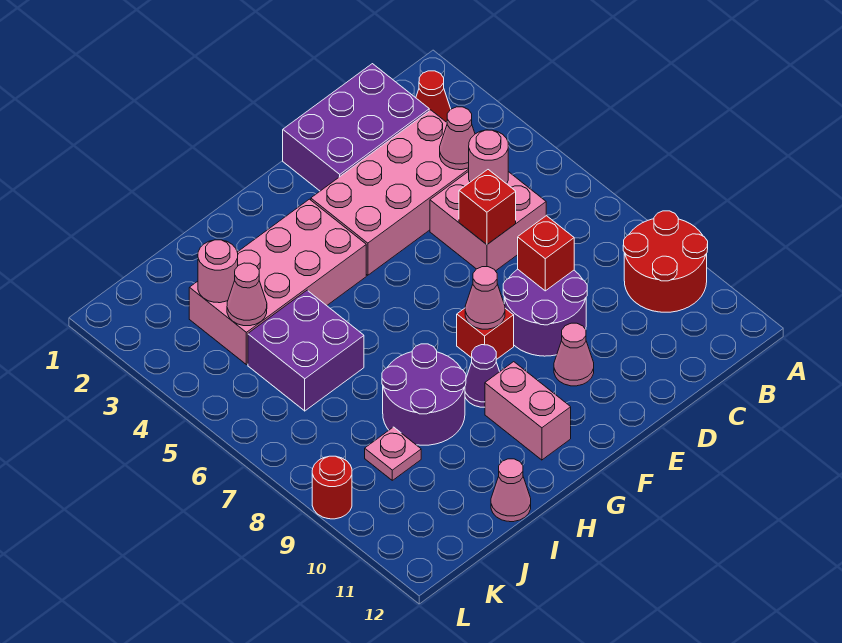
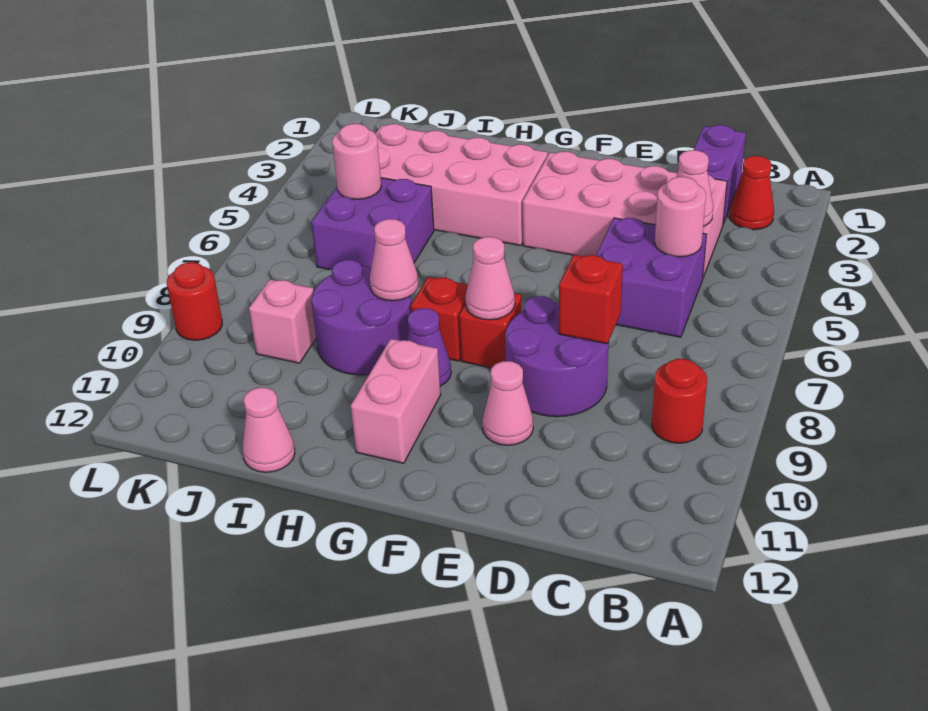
red 2x2 round brick [623,211,708,312] -> red 1x1 round brick [652,359,707,443]
purple 2x3 brick [283,64,429,191] -> purple 1x2 brick [694,125,746,224]
pink 2x2 brick [430,171,546,271] -> purple 2x2 brick [596,218,706,337]
red 1x1 brick [459,170,516,244] -> red 1x1 brick moved to [411,277,468,361]
pink 1x1 round brick [198,240,238,303] -> pink 1x1 round brick moved to [332,124,381,199]
pink 1x1 cone [227,263,267,326] -> pink 1x1 cone moved to [370,219,418,301]
pink 1x1 plate [365,427,421,480] -> pink 1x1 brick [249,279,316,363]

